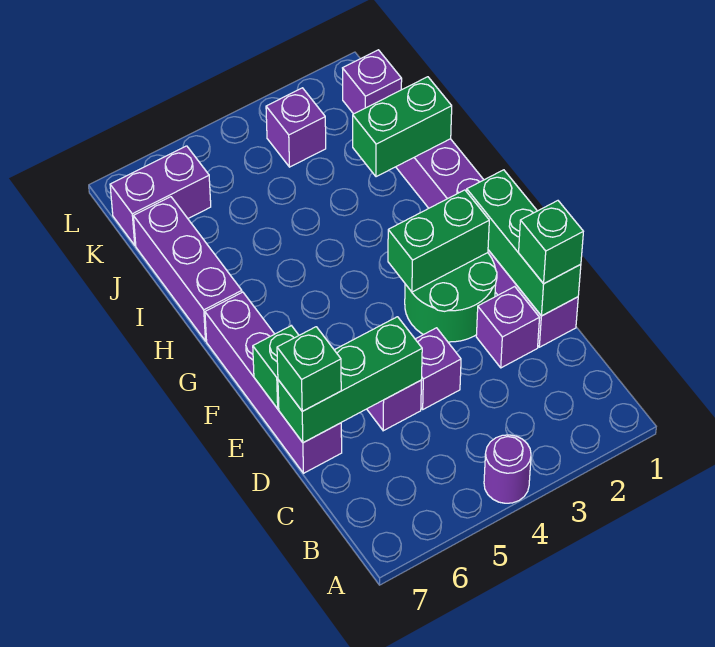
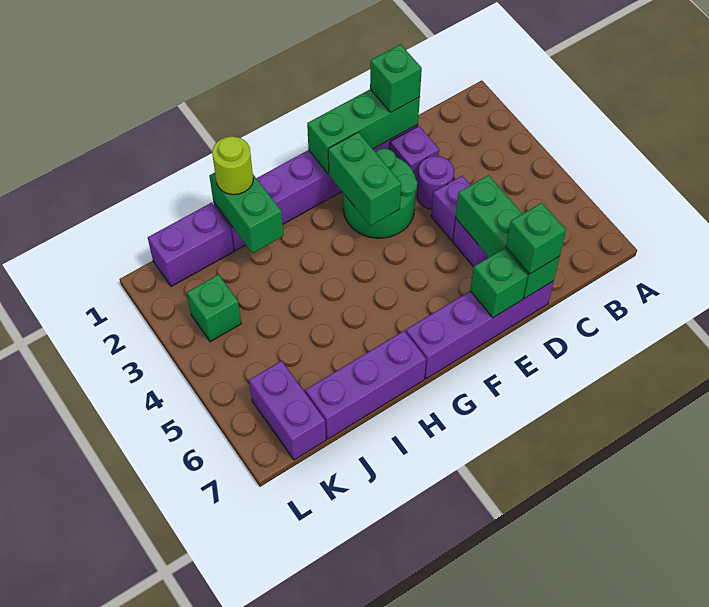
purple 1x1 round brick [484,435,531,503] -> purple 1x1 round brick moved to [417,156,454,209]
none -> lime 1x1 round brick [212,136,253,195]
purple 1x1 brick [343,50,402,114] -> purple 1x2 brick [148,203,234,286]
purple 1x1 brick [266,88,326,167] -> green 1x1 brick [187,275,241,342]

